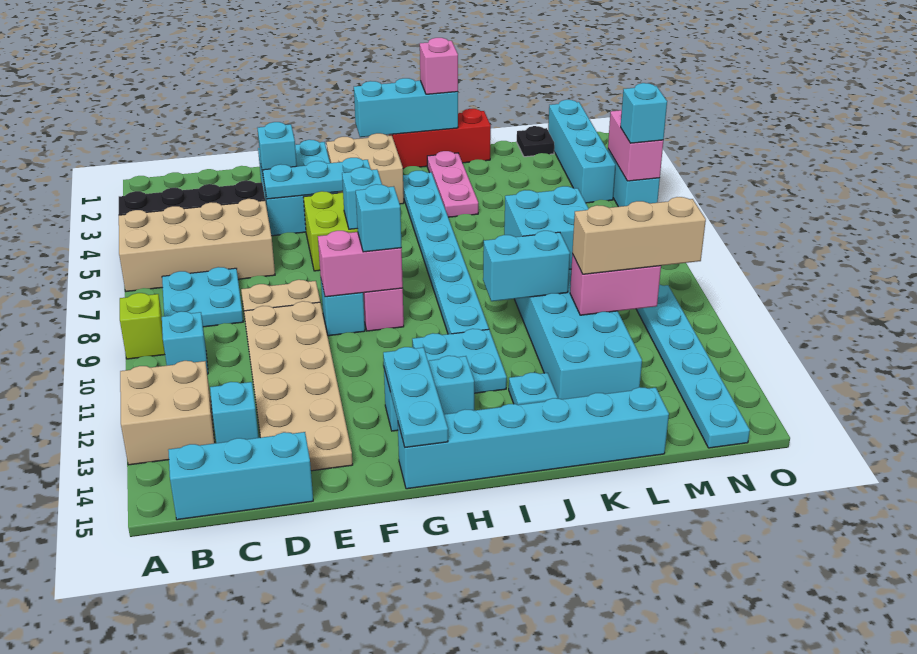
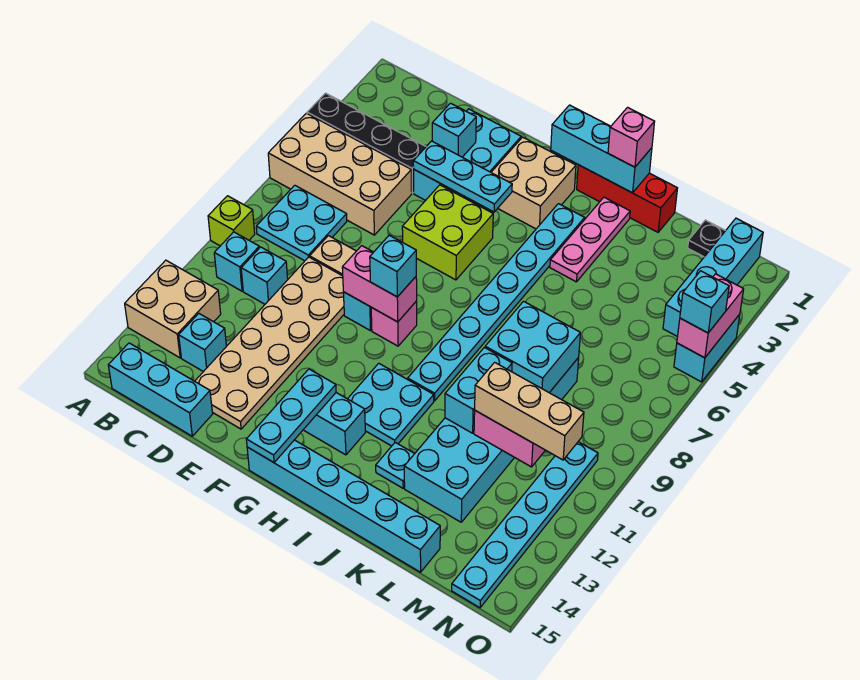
cyan 1x1 brick [342,167,382,229] -> cyan 1x1 brick moved to [241,247,288,304]
cyan 1x2 brick [483,231,570,301] -> cyan 1x2 brick turned to [445,347,512,433]

